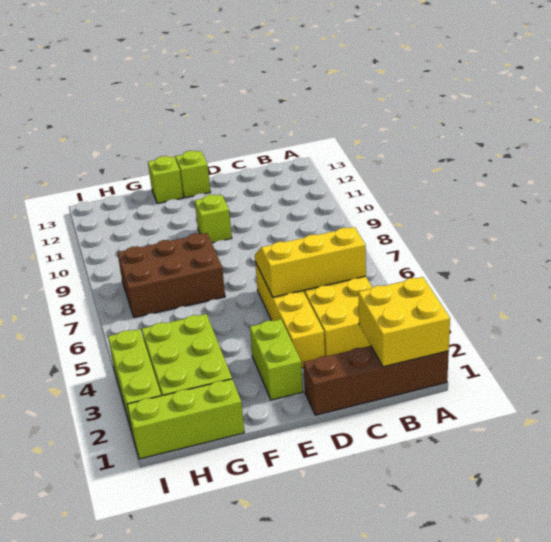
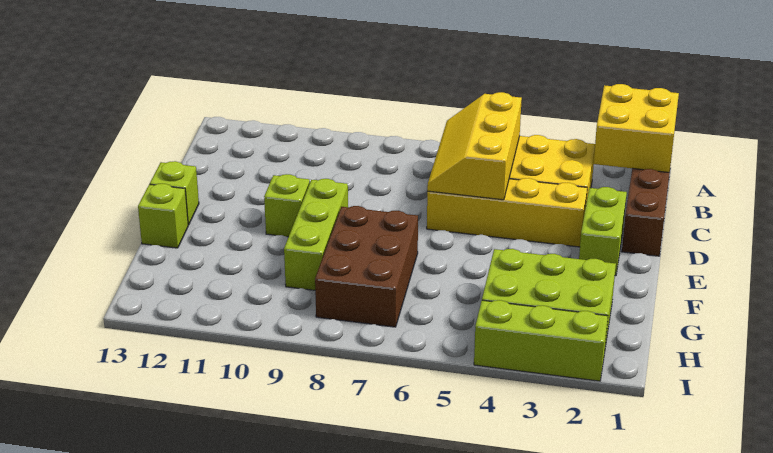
lime 1x2 brick [250,319,303,400] -> lime 1x2 brick turned to [579,187,627,276]
lime 1x3 brick [127,379,244,459] -> lime 1x3 brick moved to [284,179,348,290]

